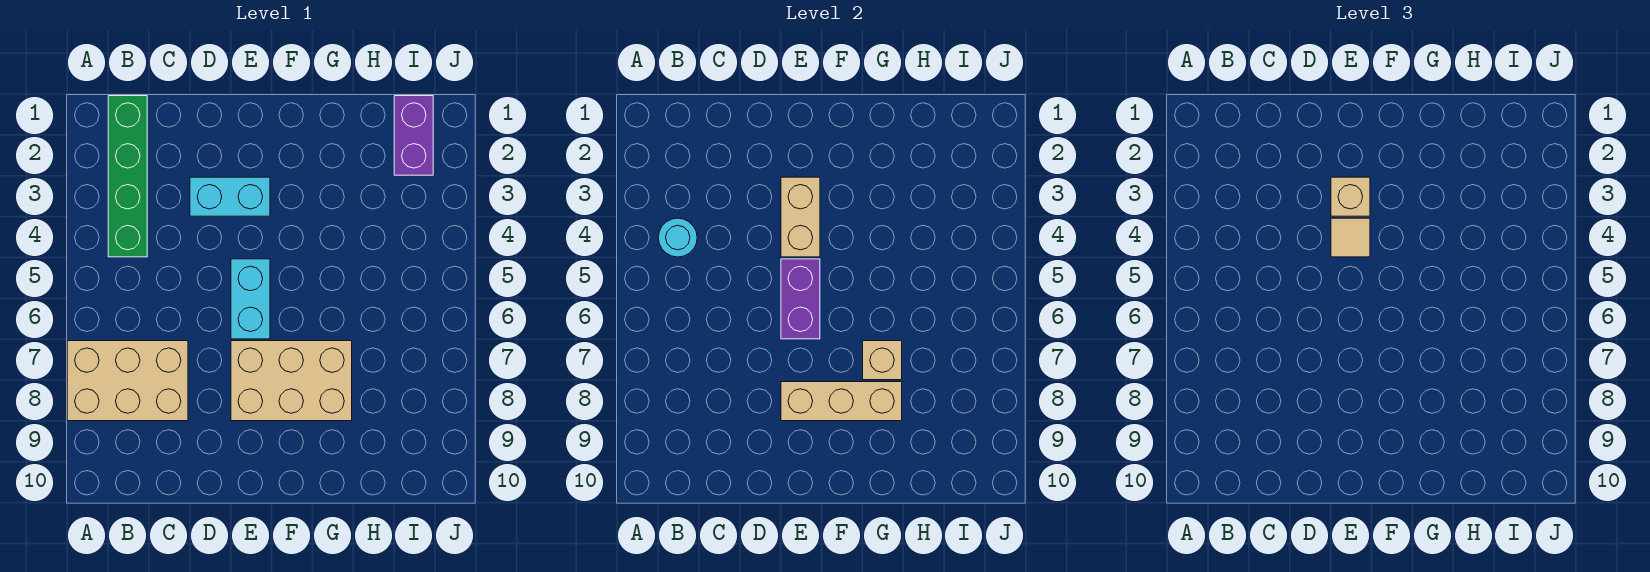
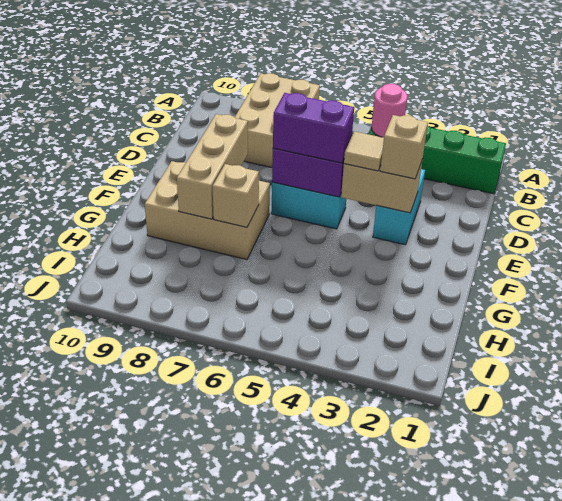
cyan 1x1 round brick [658,218,697,257] -> pink 1x1 round brick [371,84,407,138]
tan 2x3 brick [231,341,352,421] -> tan 2x3 brick turned to [145,161,270,260]
purple 1x2 brick [394,96,433,175] -> purple 1x2 brick moved to [273,93,354,163]

